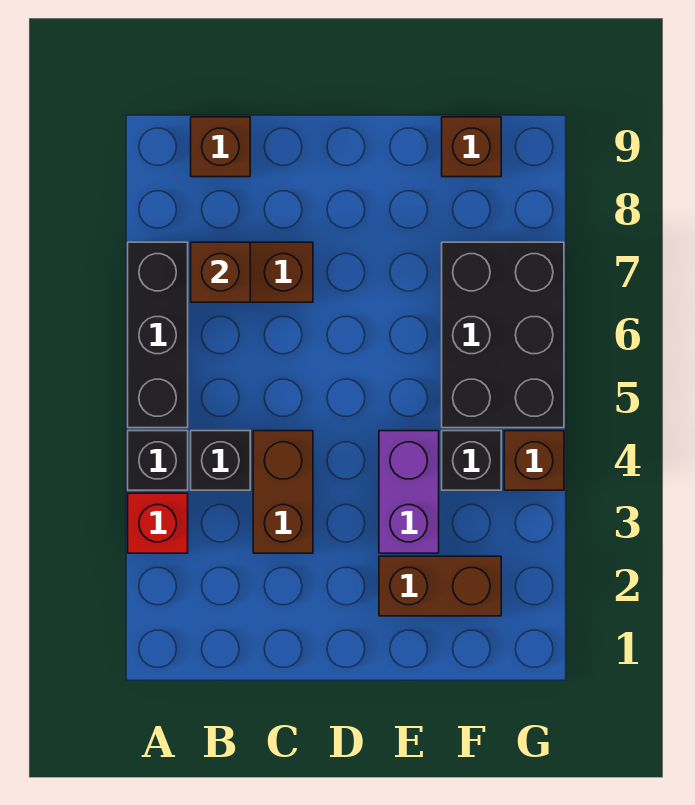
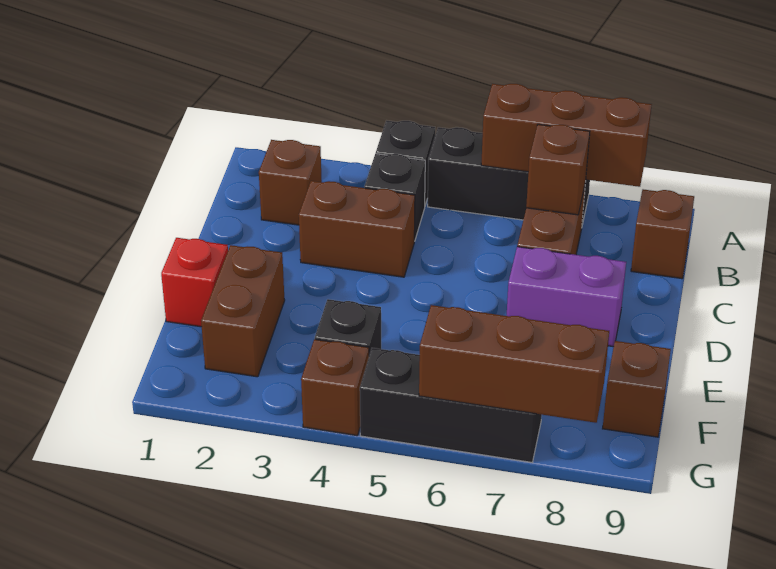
red 1x1 brick [128,493,188,553] -> red 1x1 brick moved to [161,238,228,327]
none -> brown 1x3 brick [481,84,652,187]
none -> brown 1x1 brick [259,140,322,225]
purple 1x2 brick [379,431,439,553] -> purple 1x2 brick moved to [507,247,626,347]
black 2x3 brick [442,242,564,428] -> black 1x3 brick [360,348,542,462]
none -> brown 1x3 brick [419,305,609,423]

